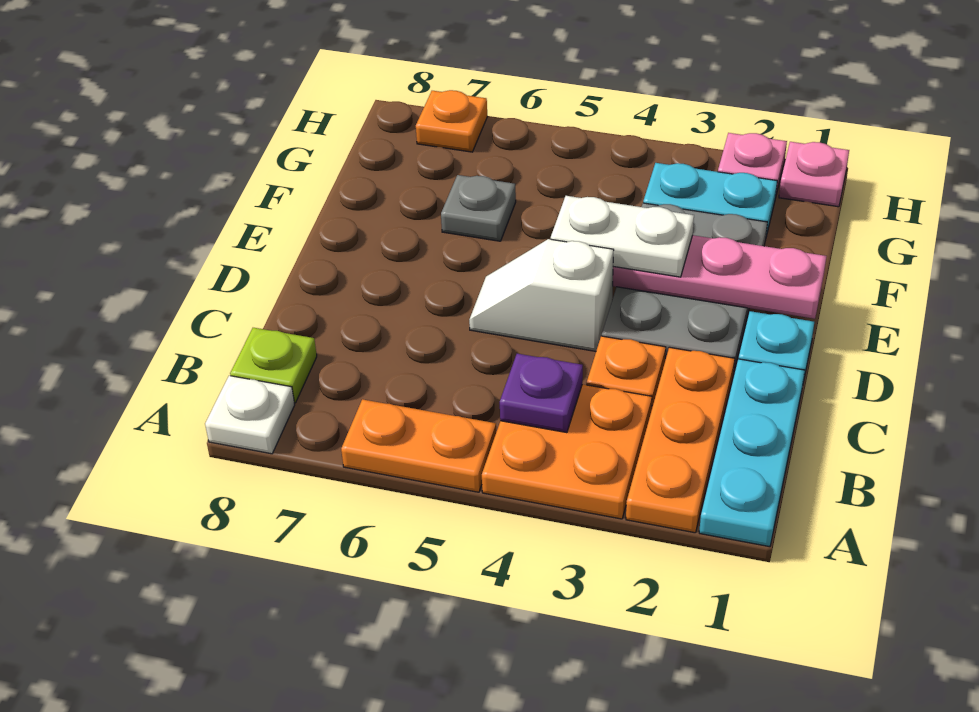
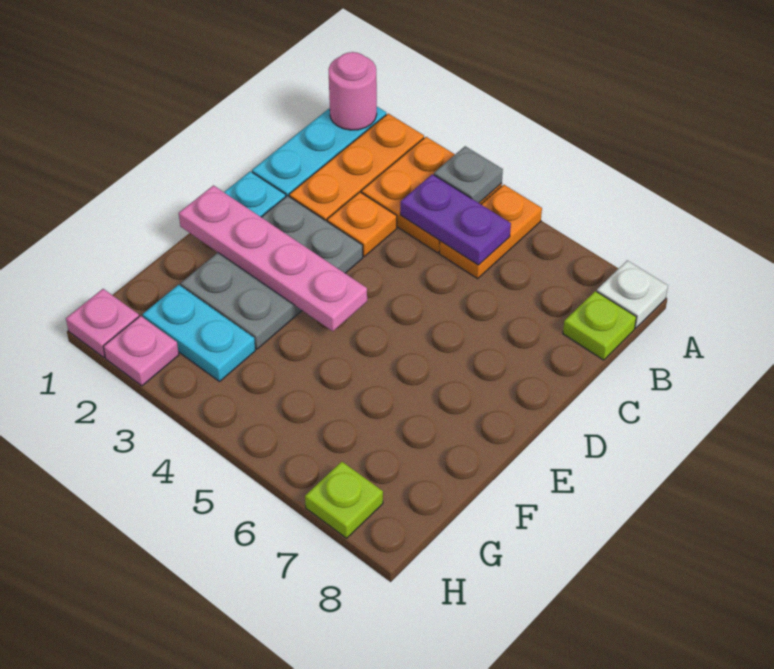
none -> pink 1x1 round brick [328,52,377,130]
orange 1x2 plate [341,399,496,492] -> orange 1x2 plate turned to [439,185,542,279]
purple 1x1 plate [500,354,583,433] -> purple 1x2 plate [400,174,511,265]
white 1x2 slope [469,239,614,351] -> none
white 1x2 plate [551,196,694,277] -> none
grey 1x1 plate [441,175,516,241] -> grey 1x1 plate moved to [434,146,503,203]
orange 1x1 plate [416,90,487,152] -> lime 1x1 plate [305,462,383,538]

